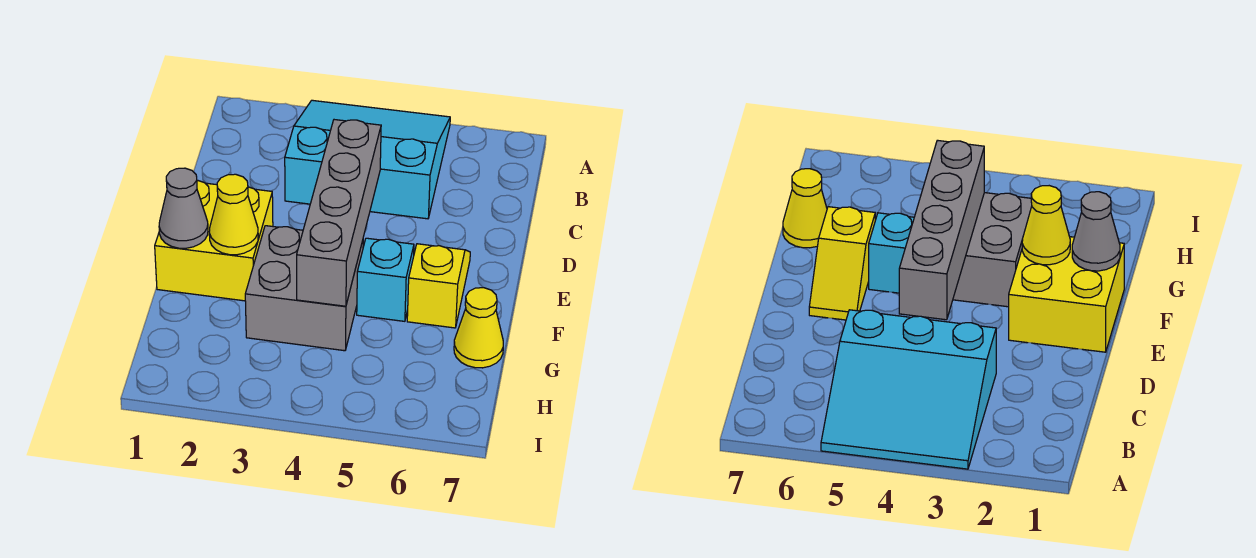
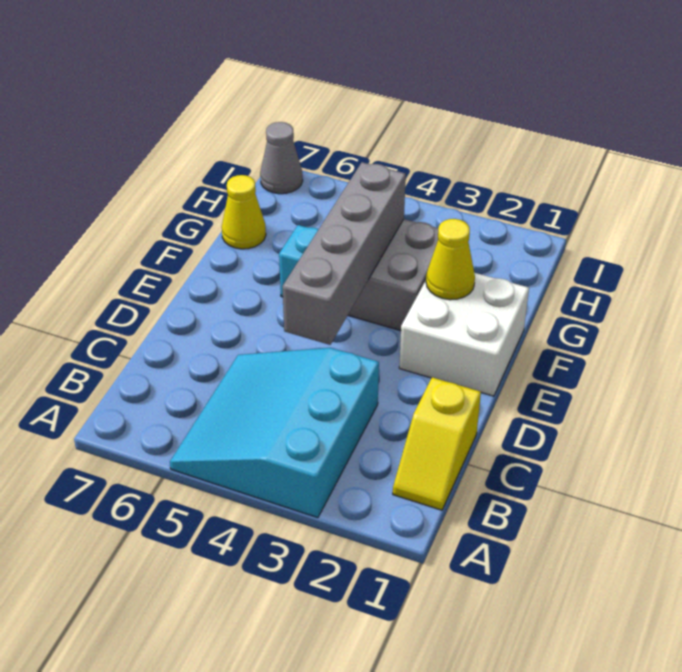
cyan 3x3 slope [285,100,450,219] -> cyan 3x3 slope turned to [170,348,379,518]
yellow 2x2 brick [155,180,273,301] -> white 2x2 brick [399,273,529,396]
yellow 1x2 slope [407,244,470,328] -> yellow 1x2 slope moved to [393,377,481,510]
grey 1x1 cone [159,168,208,248] -> grey 1x1 cone moved to [260,122,303,194]

